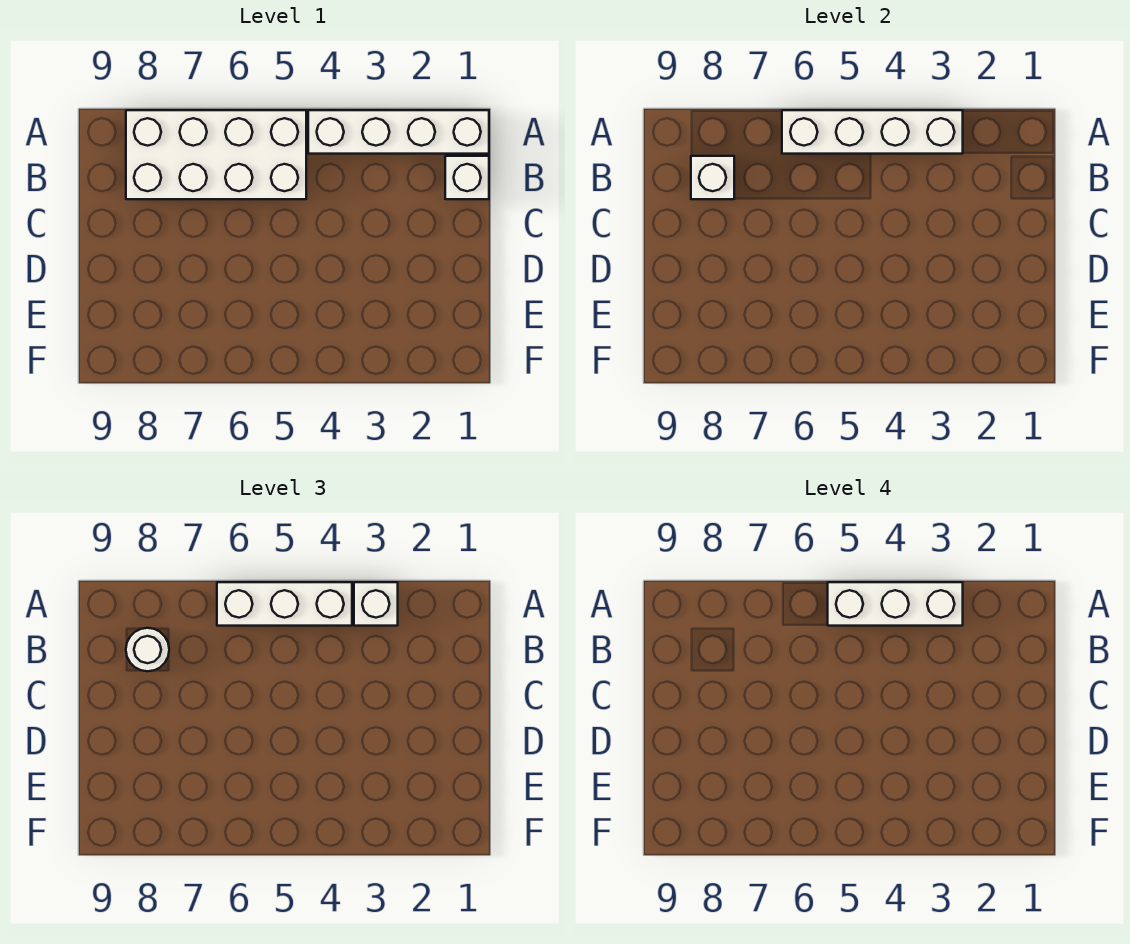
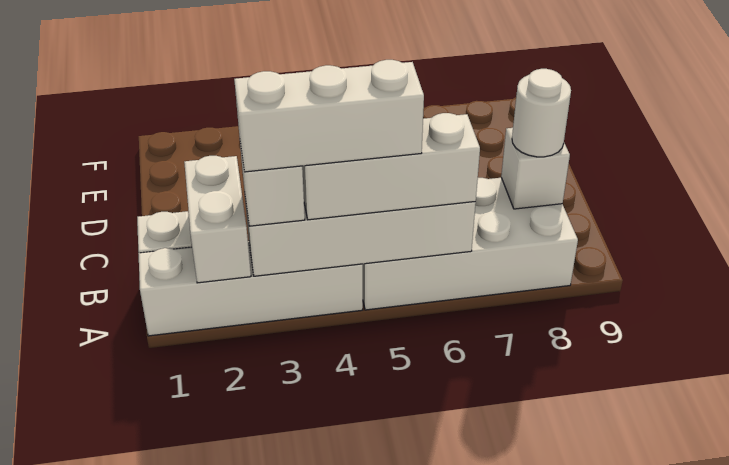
none -> white 1x2 brick [184,156,251,283]

